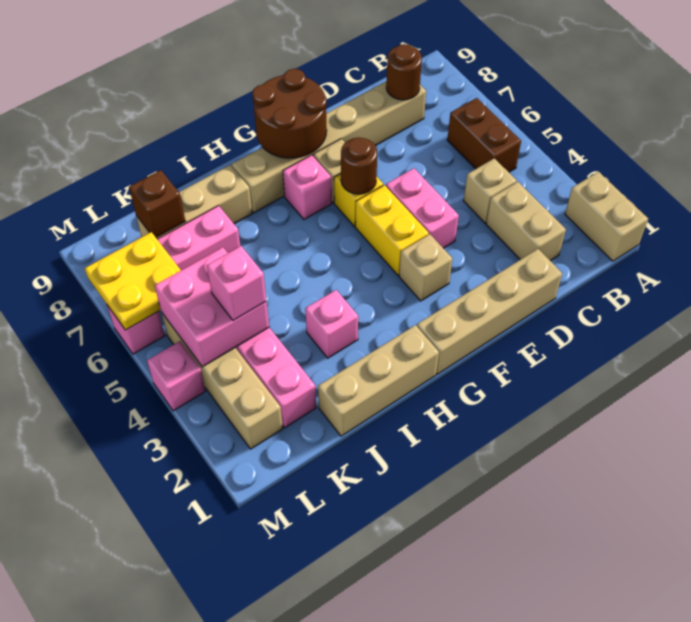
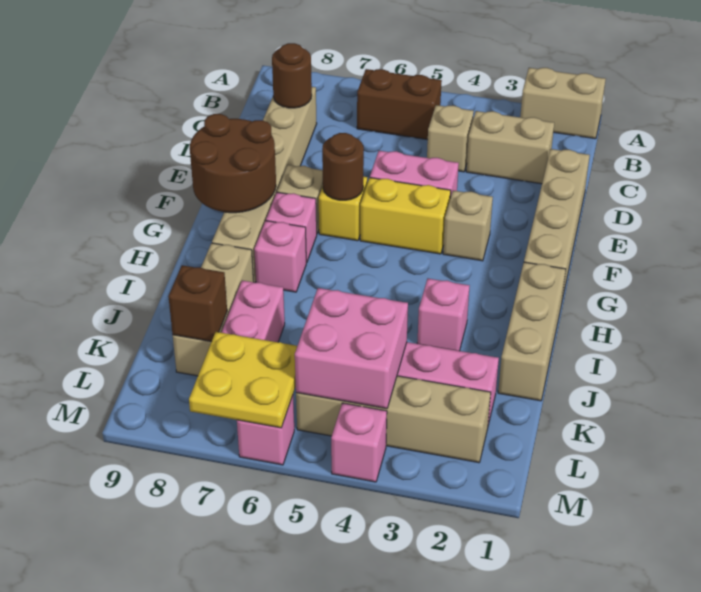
pink 1x1 brick [207,246,266,321] -> pink 1x1 brick moved to [254,221,306,292]

